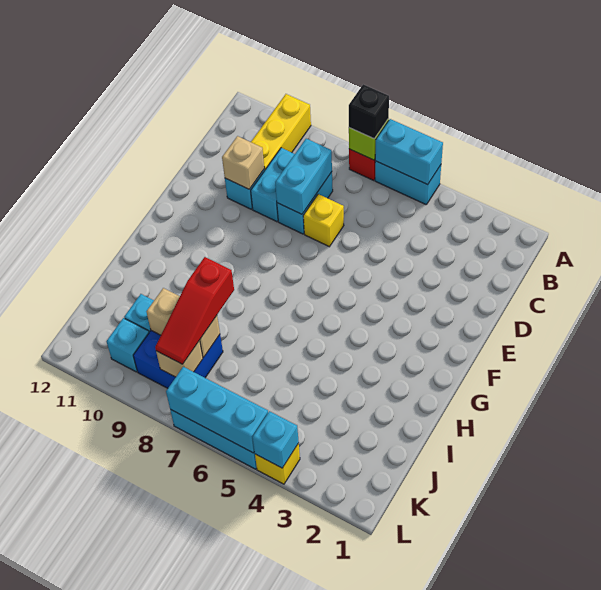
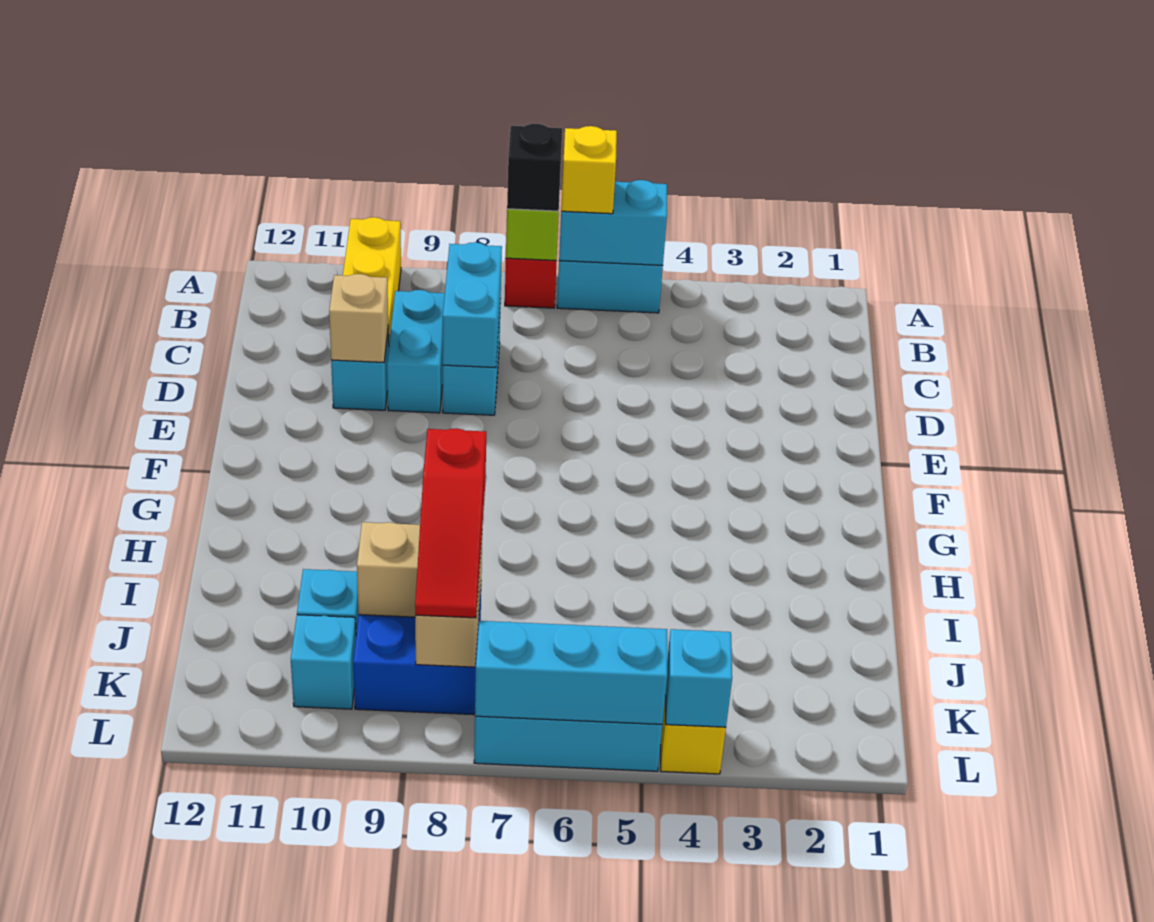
yellow 1x1 brick [303,194,344,247] -> yellow 1x1 brick moved to [561,126,617,214]

